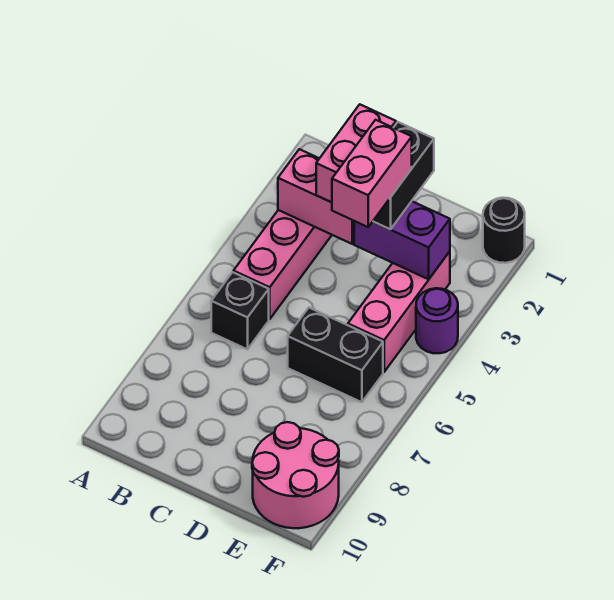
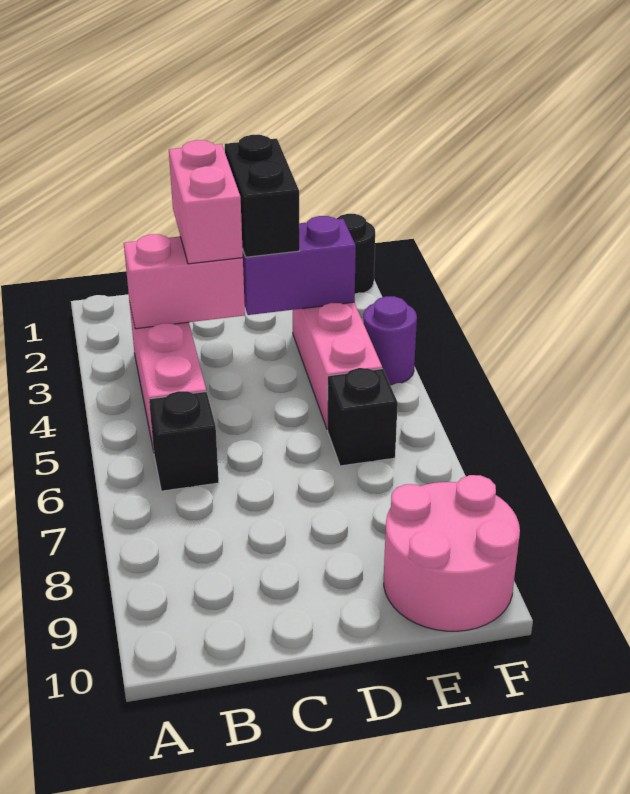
pink 1x2 brick [332,120,412,227] -> none
black 1x2 brick [288,308,383,402] -> black 1x1 brick [328,368,398,466]

